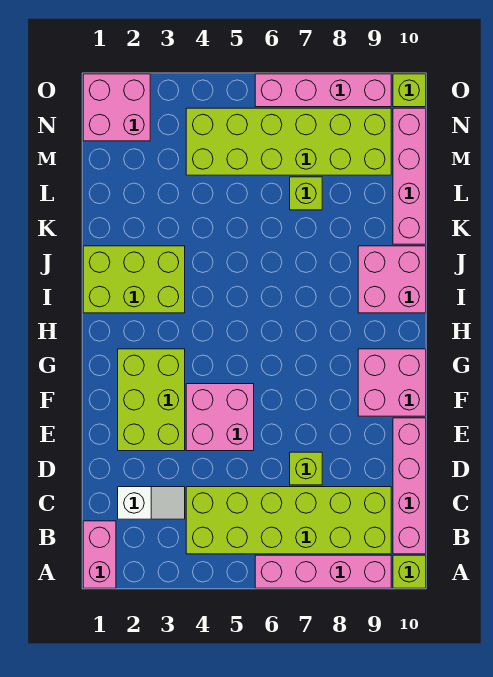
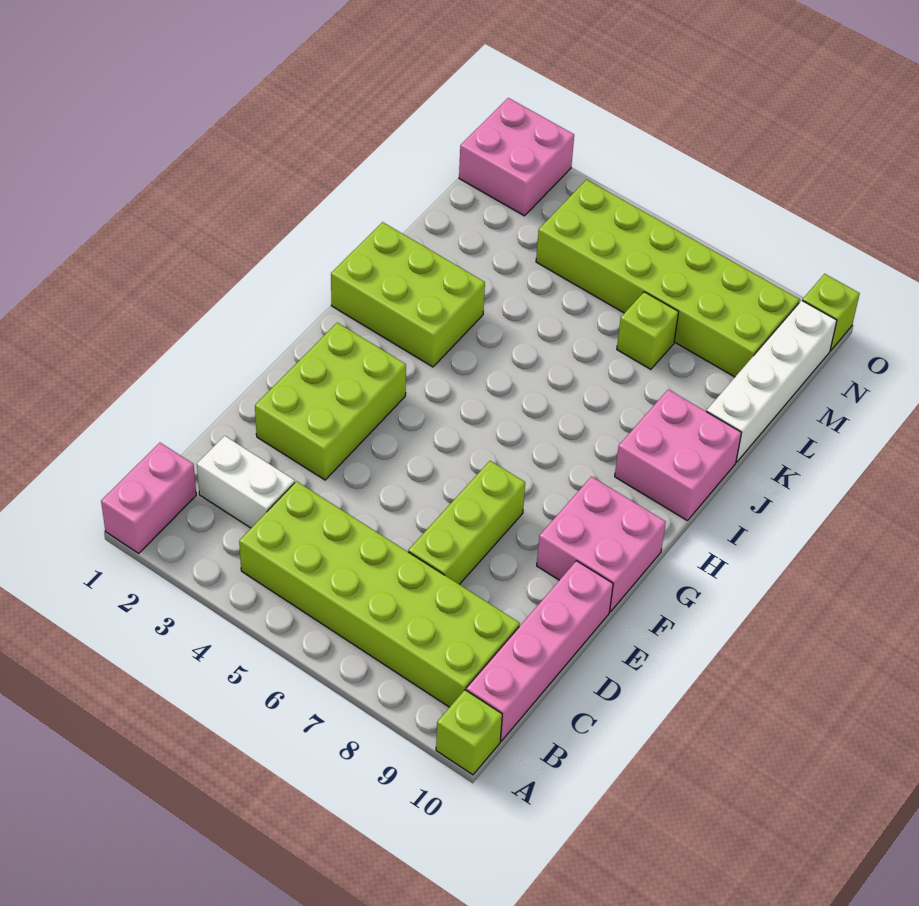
pink 1x4 brick [255,555,391,588] -> none
white 1x2 slope [118,487,185,519] -> white 1x2 brick [197,436,295,528]
lime 1x1 brick [290,452,322,485] -> lime 1x3 brick [408,461,525,584]
pink 2x2 brick [186,384,254,451] -> none
pink 1x4 brick [393,108,426,244] -> white 1x4 brick [706,300,837,462]
pink 1x4 brick [255,74,391,107] -> none

